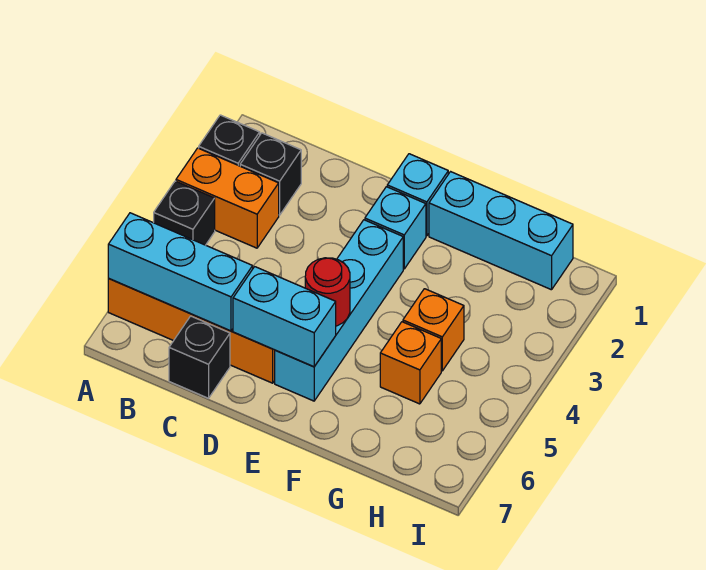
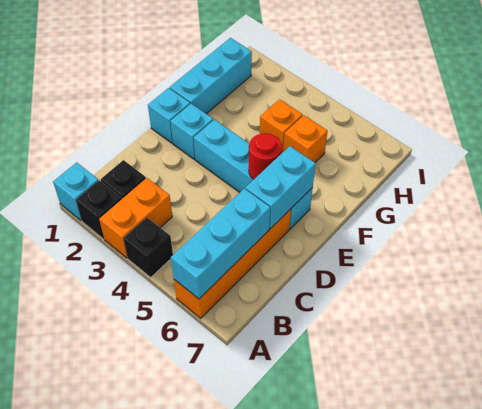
none -> cyan 1x1 brick [53,162,99,220]
black 1x1 brick [169,316,230,398] -> none

